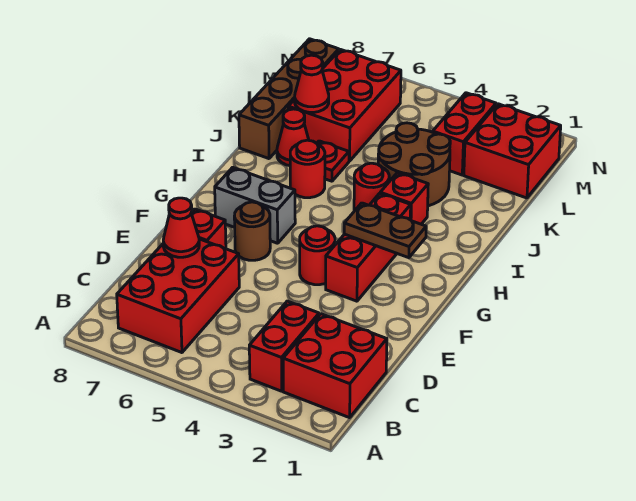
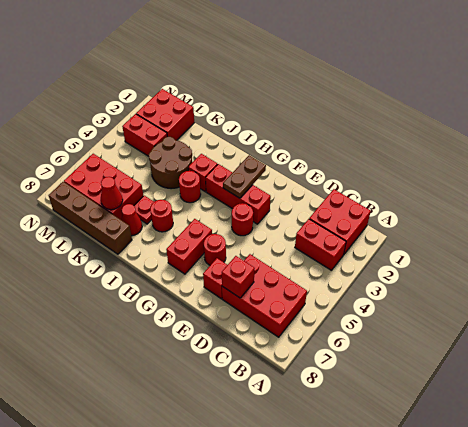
red 1x1 cone [163,198,199,257] -> red 1x1 brick [222,256,255,298]
brown 1x1 round brick [234,202,270,260] -> red 1x1 round brick [204,234,226,265]
grey 1x2 brick [215,167,295,243] -> red 1x2 brick [166,219,212,274]

